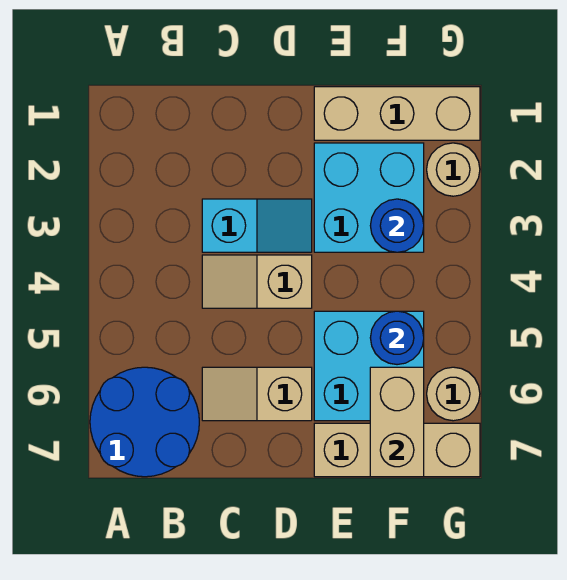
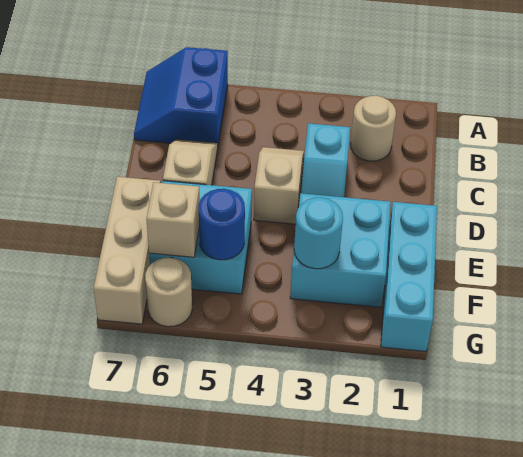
blue 2x2 round brick [90,367,199,477] -> blue 2x2 slope [134,47,228,144]
tan 1x3 brick [314,87,480,140] -> cyan 1x3 brick [381,202,437,351]
blue 1x1 round brick [370,199,424,252] -> cyan 1x1 round brick [294,198,343,269]
tan 1x2 brick [370,367,424,477] -> tan 1x1 brick [146,182,200,257]
tan 1x1 round brick [427,143,480,196] -> tan 1x1 round brick moved to [351,96,396,161]

